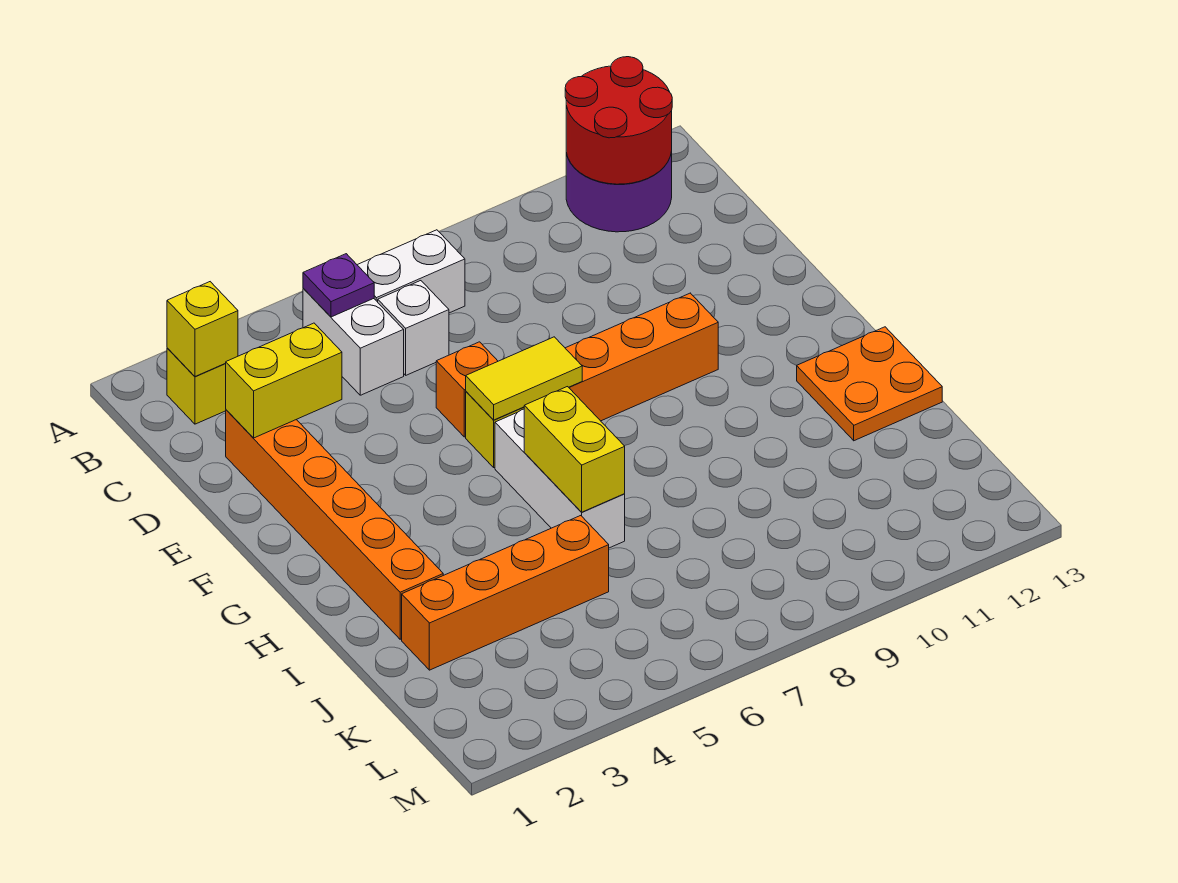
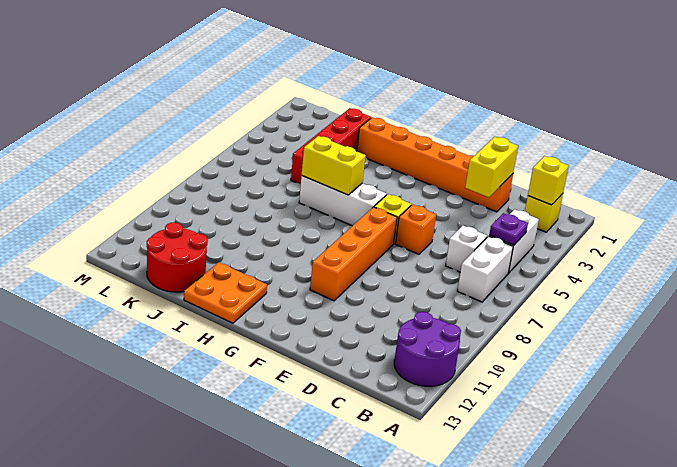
red 2x2 round brick [565,57,672,184] -> red 2x2 round brick moved to [147,222,208,292]
white 1x2 brick [303,289,404,395] -> white 1x2 brick turned to [489,209,539,273]
yellow 1x2 tile [466,337,582,420] -> none
orange 1x4 brick [402,516,609,670] -> red 1x4 brick [291,108,371,185]

